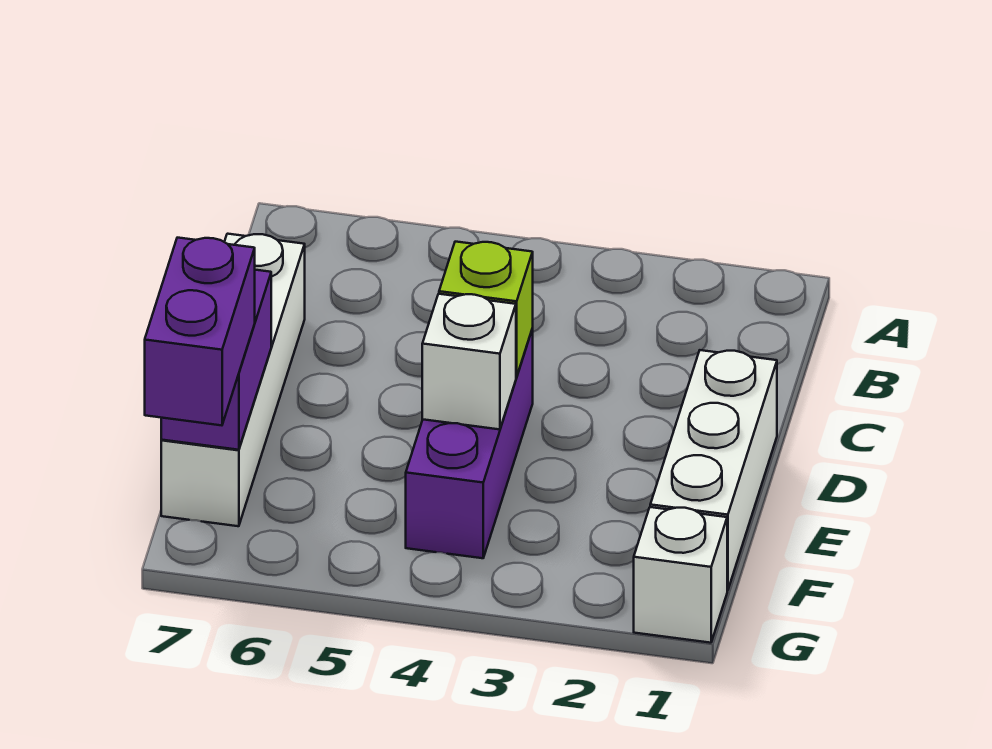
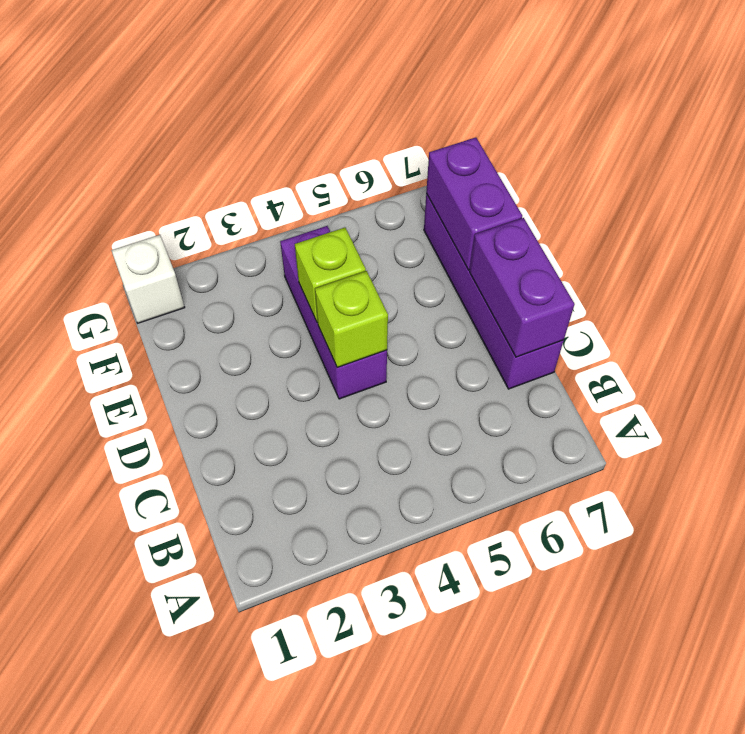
white 1x4 brick [161,234,305,526] -> purple 1x4 brick [424,194,564,389]
white 1x3 brick [650,350,777,590] -> none
white 1x1 brick [422,294,516,429] -> lime 1x1 brick [295,228,366,323]
purple 1x2 brick [145,238,255,425] -> purple 1x2 brick moved to [470,218,575,357]

